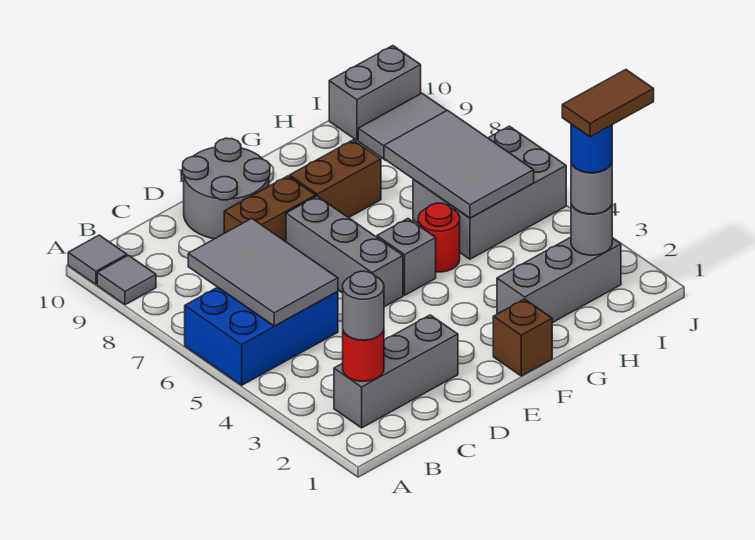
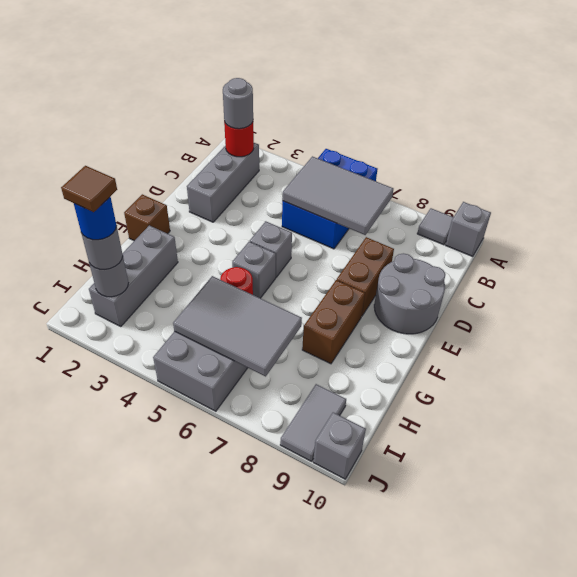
grey 1x1 tile [68,235,127,284] -> grey 1x1 brick [446,202,491,257]
grey 1x3 brick [286,196,403,307] -> grey 1x1 brick [250,221,292,277]
brown 1x2 tile [562,70,654,137] -> brown 1x1 tile [61,166,117,212]
grey 1x2 brick [329,46,421,140] -> grey 1x1 brick [313,412,366,479]

